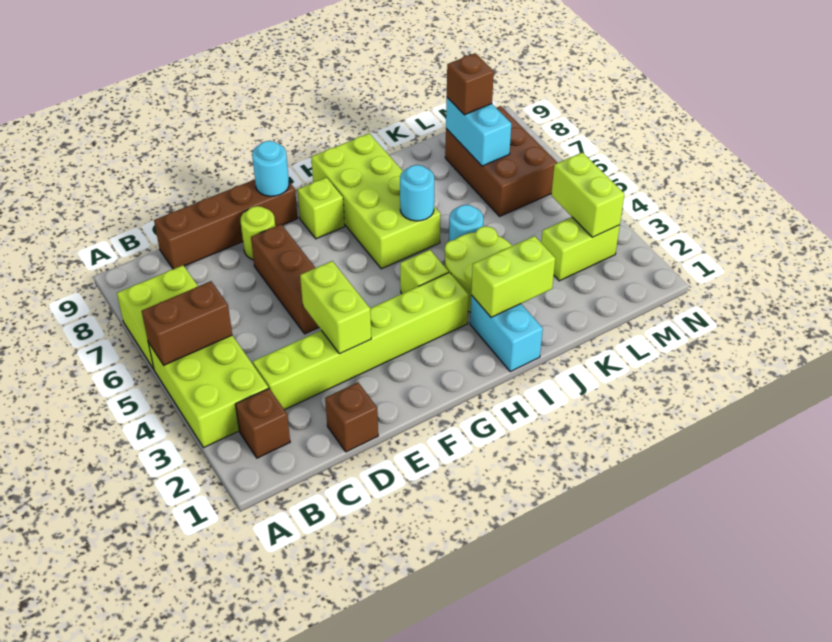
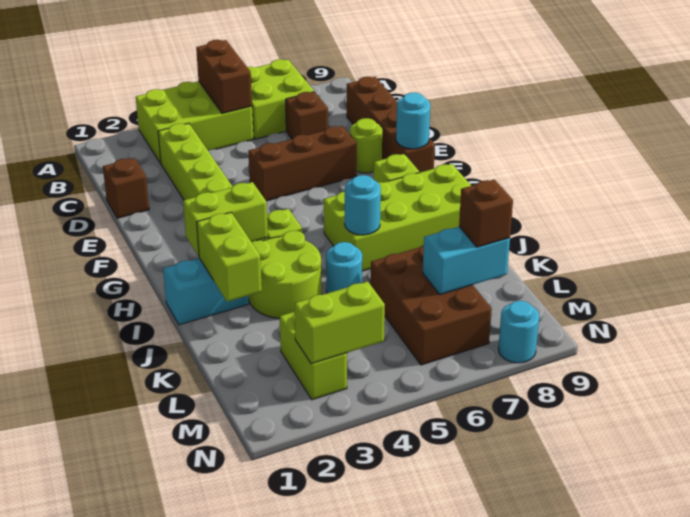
brown 1x1 brick [235,389,290,458] -> brown 1x1 brick moved to [286,92,328,139]
lime 1x2 brick [300,261,371,354] -> lime 1x2 brick moved to [183,182,268,256]
brown 2x3 brick [445,106,557,216] -> brown 2x3 brick turned to [371,245,492,365]
none -> cyan 1x1 round brick [498,301,539,363]

